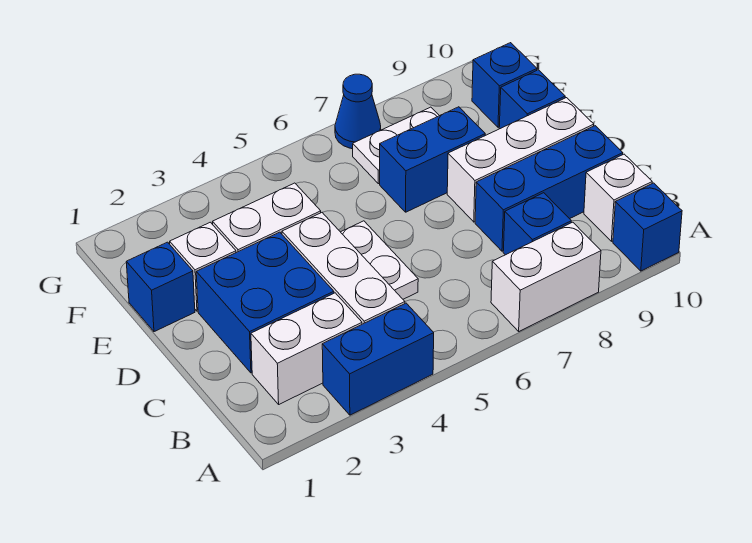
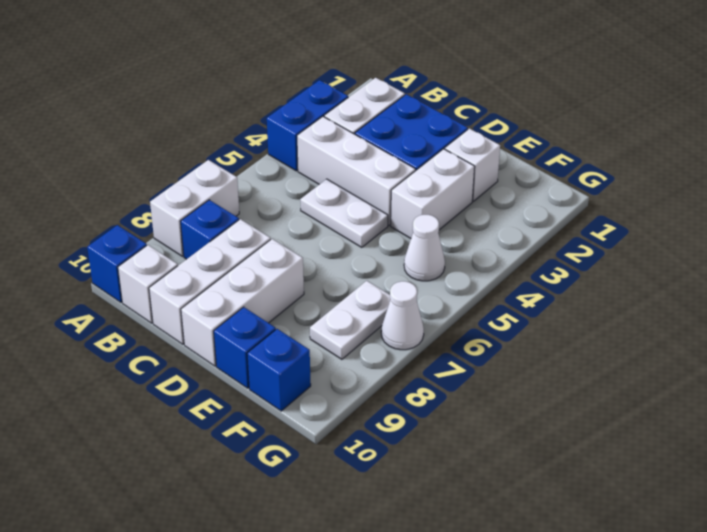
blue 1x3 brick [475,126,623,251] -> white 1x3 brick [149,219,271,344]
blue 1x1 brick [126,242,195,332] -> none
blue 1x2 brick [380,107,485,212] -> none
none -> white 1x1 cone [404,215,445,281]
blue 1x1 cone [335,74,381,149] -> white 1x1 cone [381,281,424,350]

